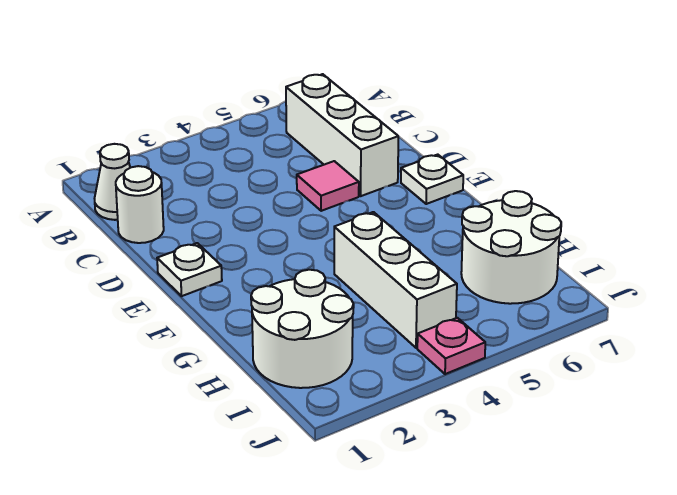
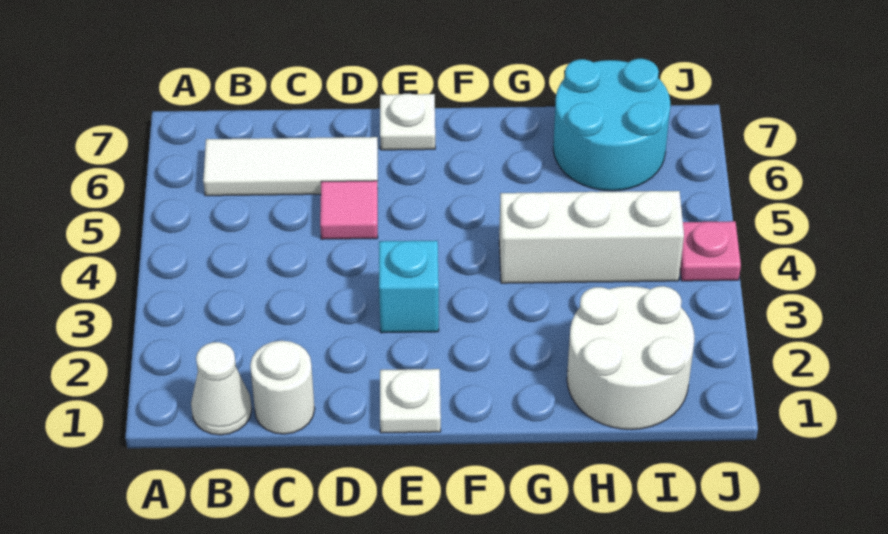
white 1x3 brick [286,74,398,196] -> white 1x3 tile [203,137,378,196]
none -> cyan 1x1 brick [379,241,439,333]
white 2x2 round brick [461,191,561,304] -> cyan 2x2 round brick [553,59,670,191]

